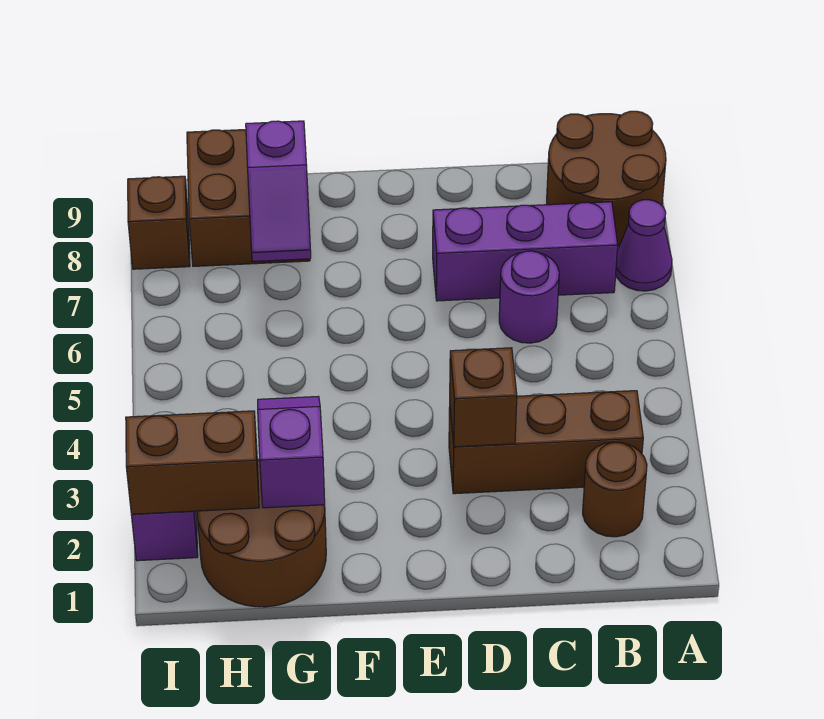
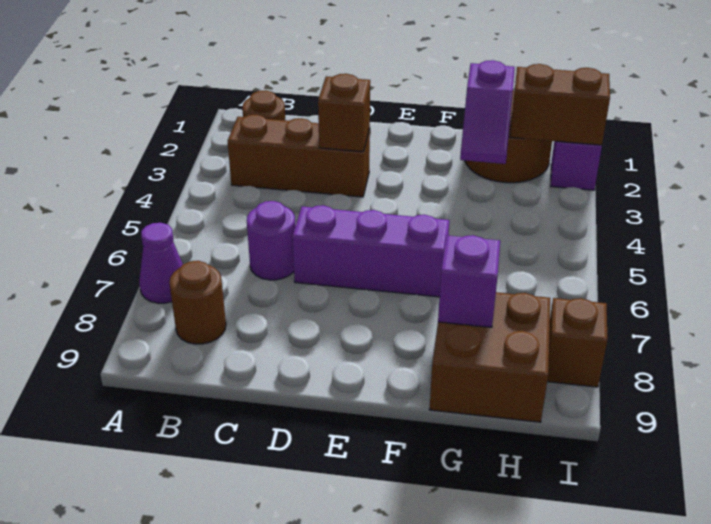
brown 2x2 round brick [547,111,666,246] -> brown 1x1 round brick [169,261,226,344]
purple 1x3 brick [433,202,618,301] -> purple 1x3 brick moved to [292,205,449,297]

